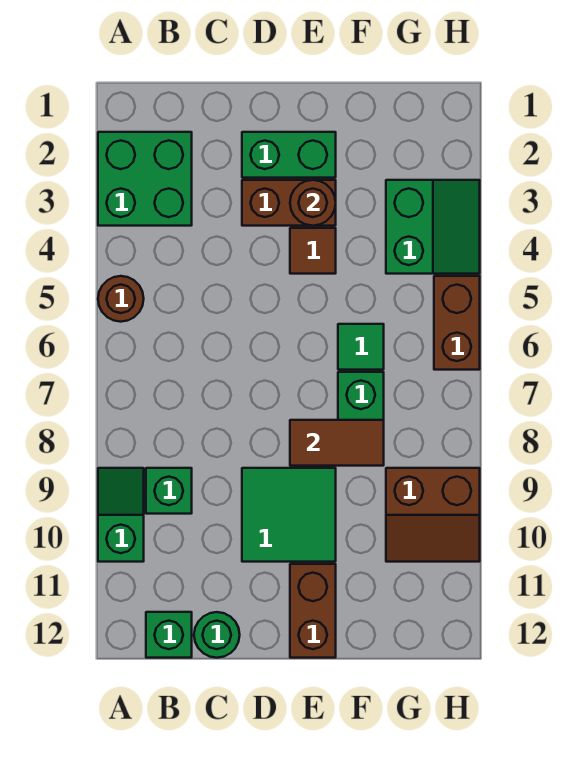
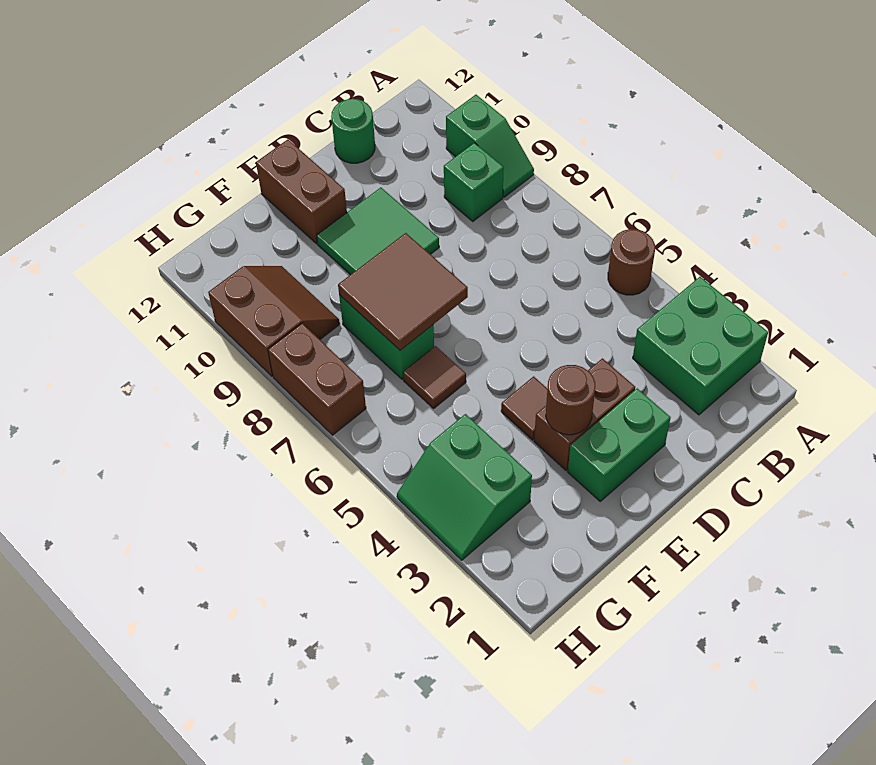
green 1x1 brick [146,612,192,658] -> none
brown 1x2 tile [290,420,384,466] -> brown 2x2 tile [338,233,468,350]
green 1x1 tile [338,324,384,370] -> brown 1x1 tile [403,346,466,408]
brown 2x2 slope [386,468,480,562] -> brown 2x2 slope turned to [208,266,340,376]
brown 1x2 brick [434,276,480,370] -> brown 1x2 brick moved to [268,323,366,435]

